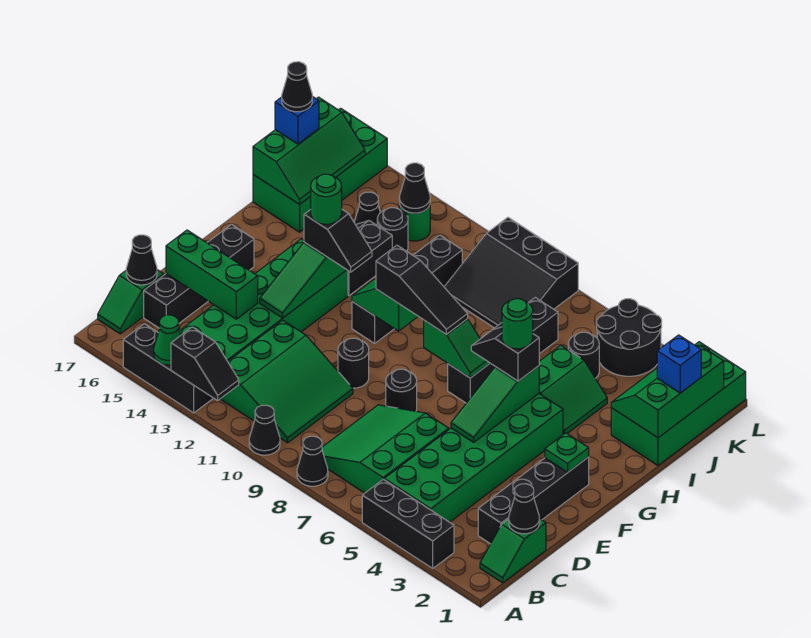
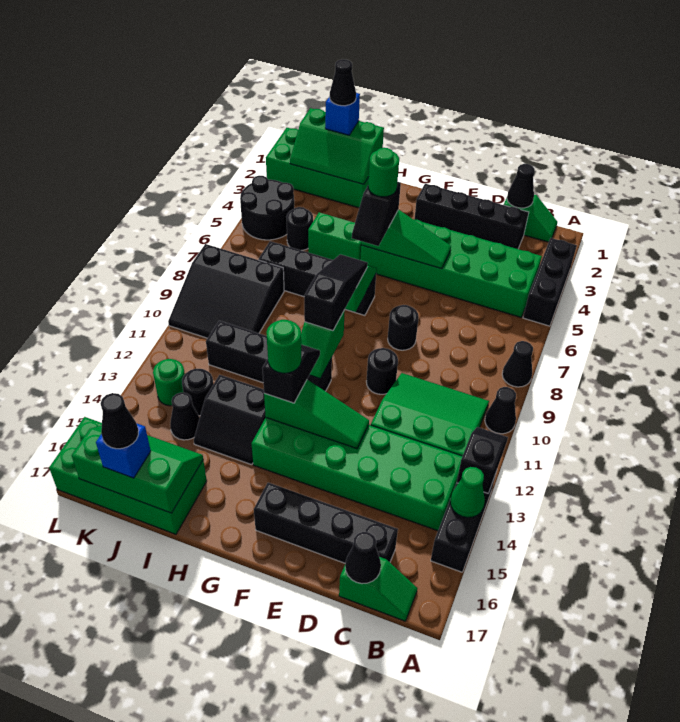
green 3x3 slope [322,405,449,493] -> none
green 1x3 brick [166,230,258,319] -> none
green 1x1 plate [545,433,589,472] -> none
black 3x3 slope [444,217,578,328] -> black 3x3 slope turned to [168,244,284,338]
black 1x1 cone [399,163,430,213] -> black 1x1 cone moved to [330,59,356,106]

